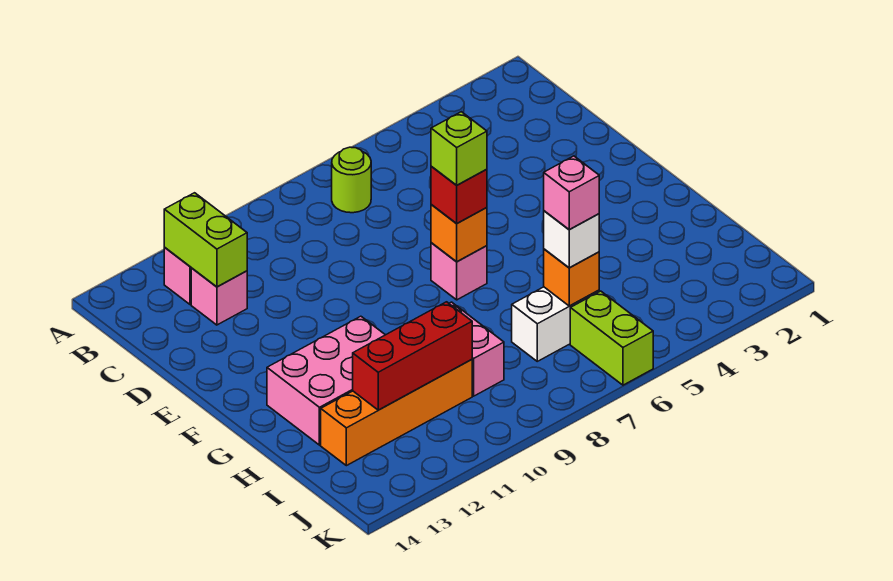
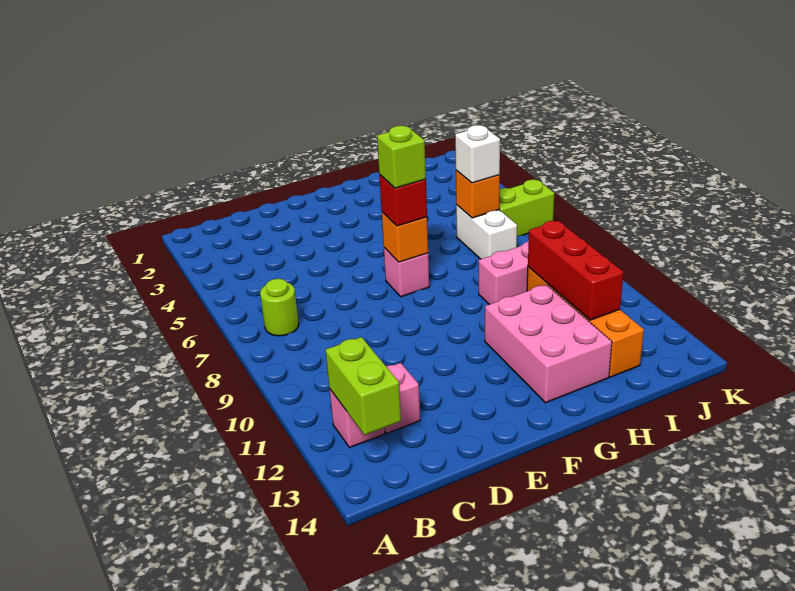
lime 1x2 brick [164,193,247,287] -> lime 1x2 brick turned to [325,337,401,435]
pink 1x1 brick [544,156,599,230] -> none

